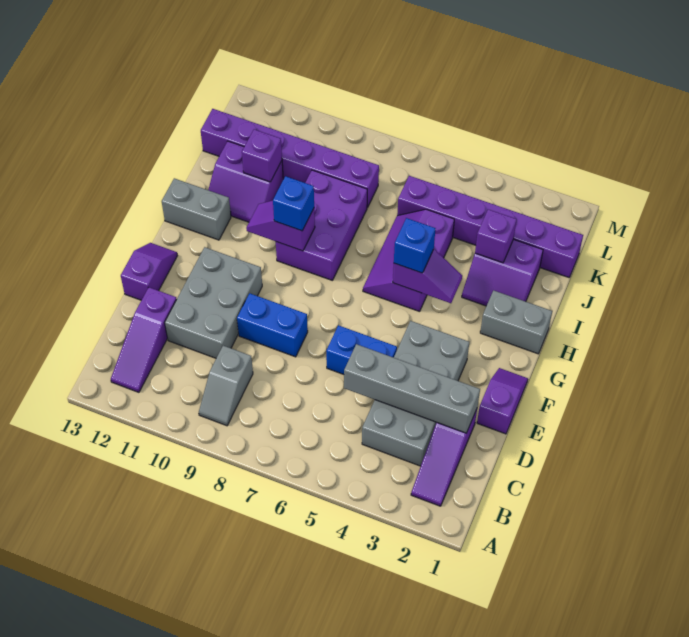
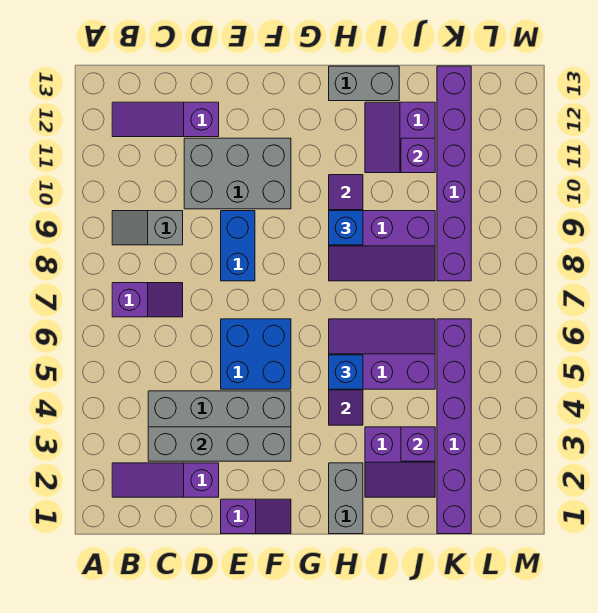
grey 1x4 brick [344,344,480,433] -> grey 1x4 brick turned to [148,427,291,461]
blue 1x2 brick [326,325,397,374] -> blue 2x2 brick [221,319,291,389]
purple 1x2 slope [121,243,178,300] -> purple 1x2 slope moved to [112,283,183,317]
purple 2x3 brick [276,170,367,280] -> purple 2x3 slope [329,211,435,281]
grey 1x2 brick [162,178,231,240] -> grey 1x2 brick turned to [329,66,399,101]
purple 2x2 slope [462,239,543,306] -> purple 2x2 slope turned to [365,427,435,497]

